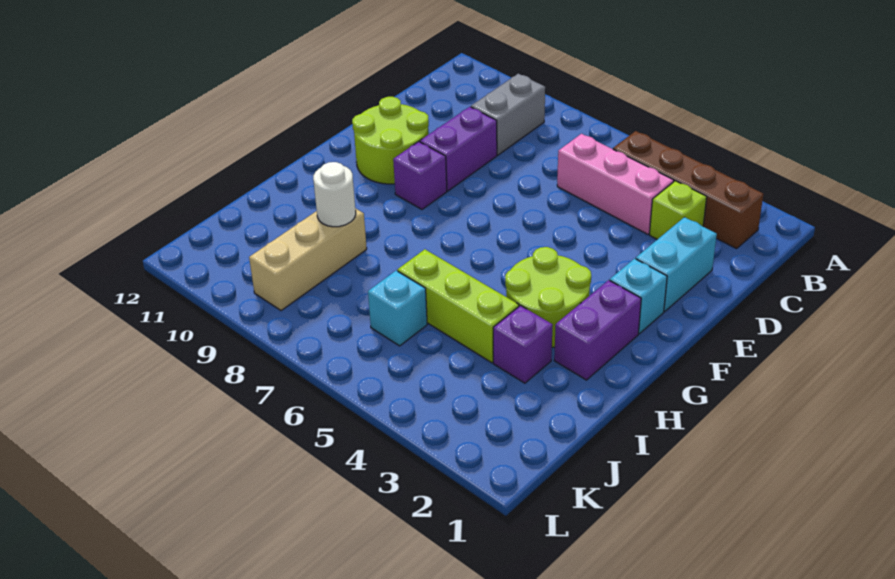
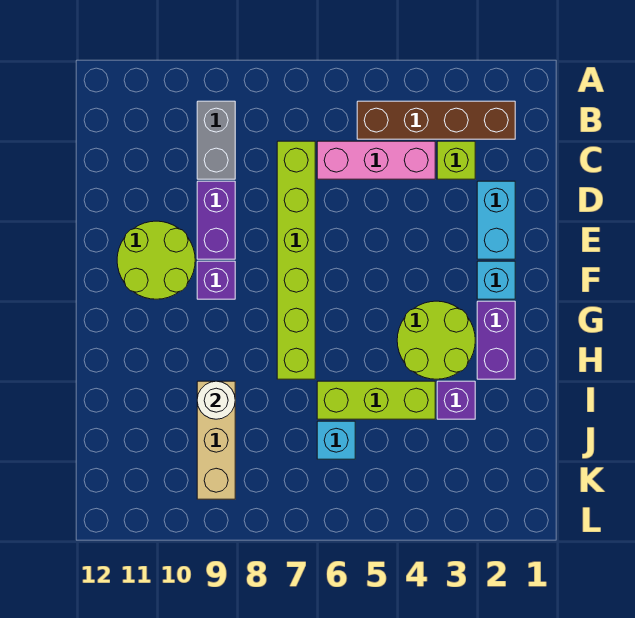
none -> lime 1x6 brick [277,141,315,379]

